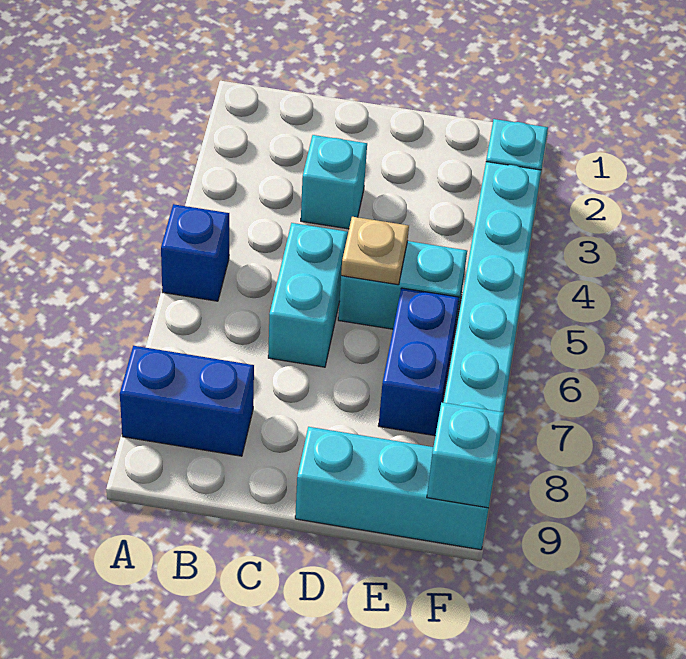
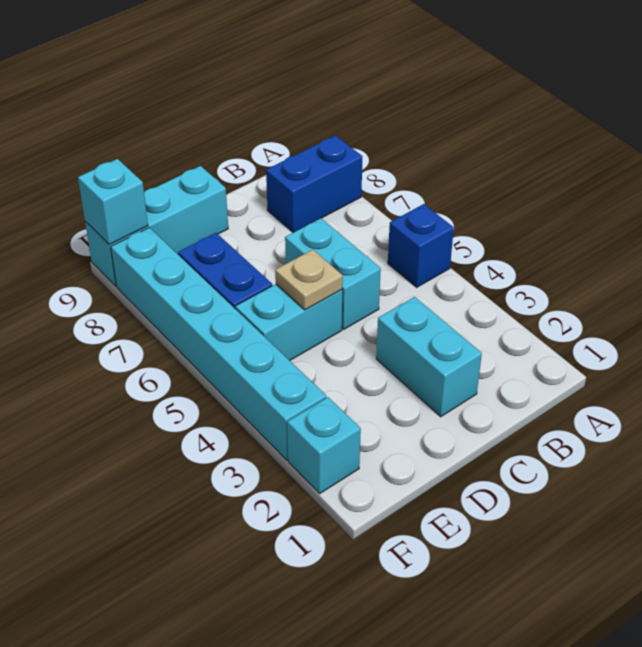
cyan 1x1 brick [301,135,367,229] -> cyan 1x2 brick [376,297,482,417]

